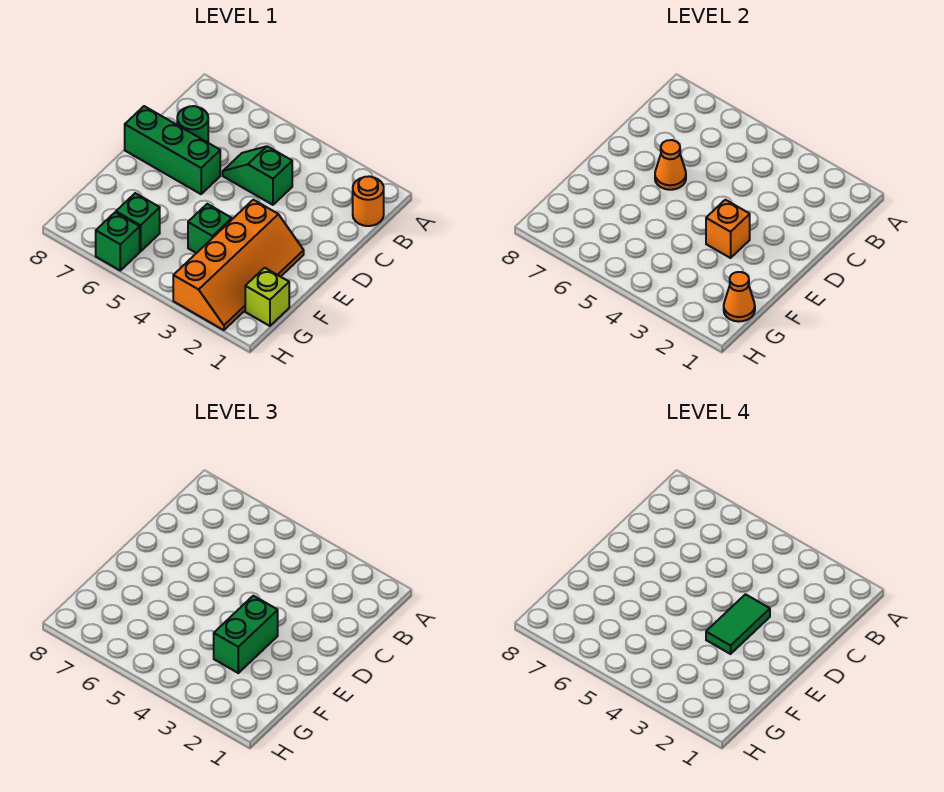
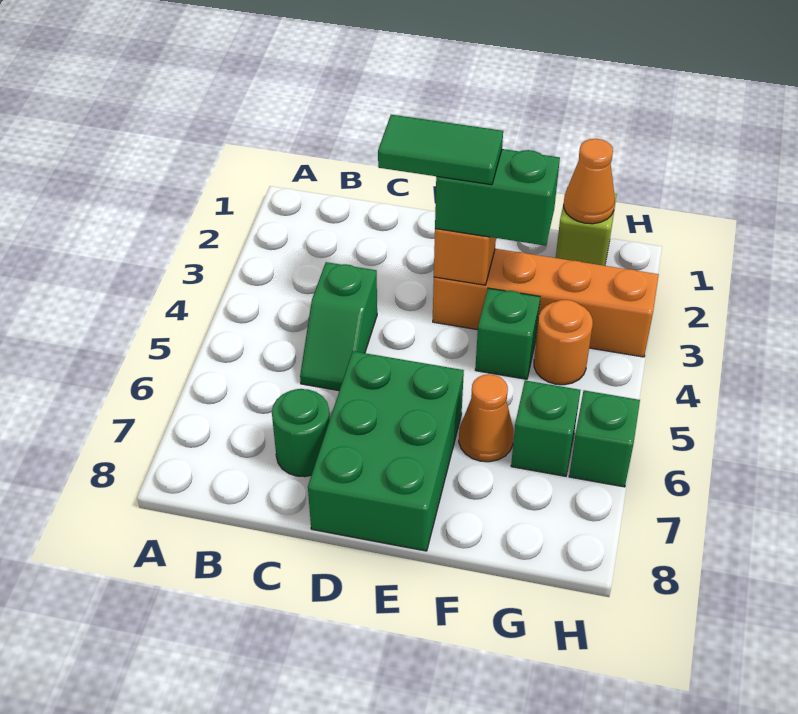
orange 1x1 round brick [353,176,384,226] -> orange 1x1 round brick moved to [534,300,593,385]
green 1x3 brick [125,106,220,194] -> green 2x3 brick [308,351,464,551]
orange 1x1 cone [655,140,686,190] -> orange 1x1 cone moved to [459,374,514,462]

